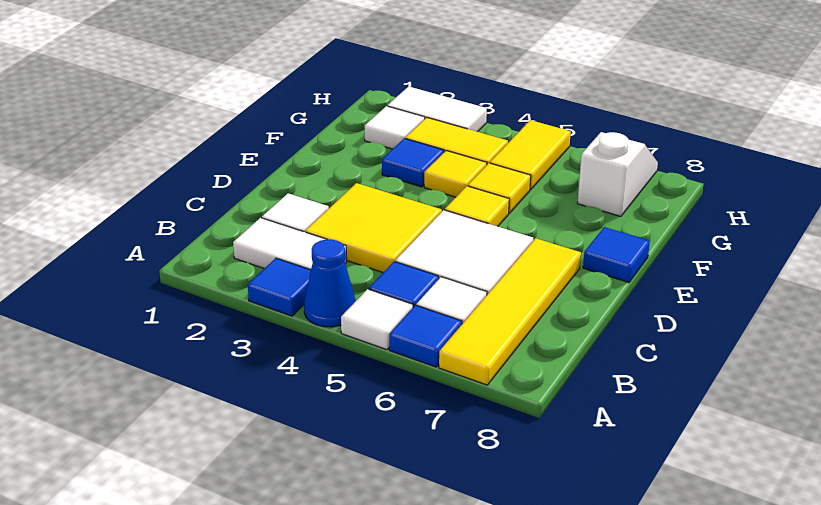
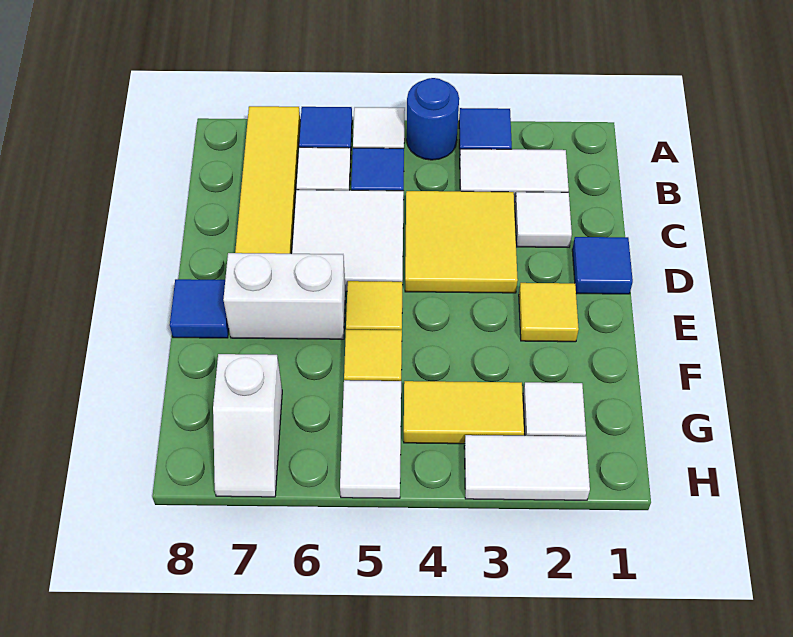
blue 1x1 cone [304,240,356,327] -> blue 1x1 round brick [407,78,459,160]
none -> white 1x2 brick [223,253,346,339]
blue 1x1 tile [382,138,444,187] -> blue 1x1 tile moved to [572,237,633,294]
yellow 1x1 tile [424,151,487,197] -> yellow 1x1 tile moved to [519,283,579,342]
yellow 1x2 tile [490,120,571,190] -> white 1x2 tile [340,380,401,498]

